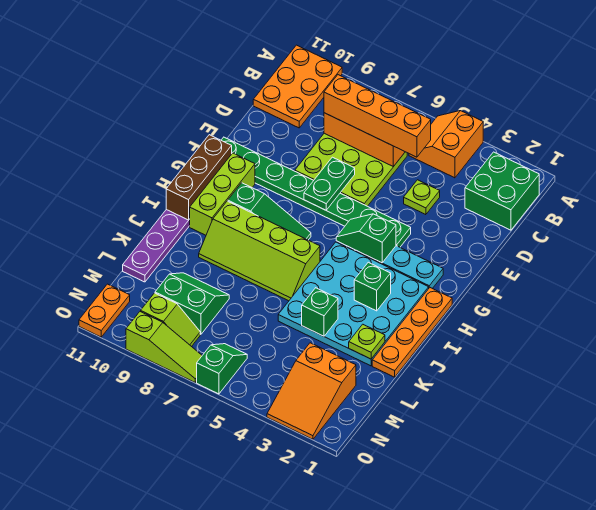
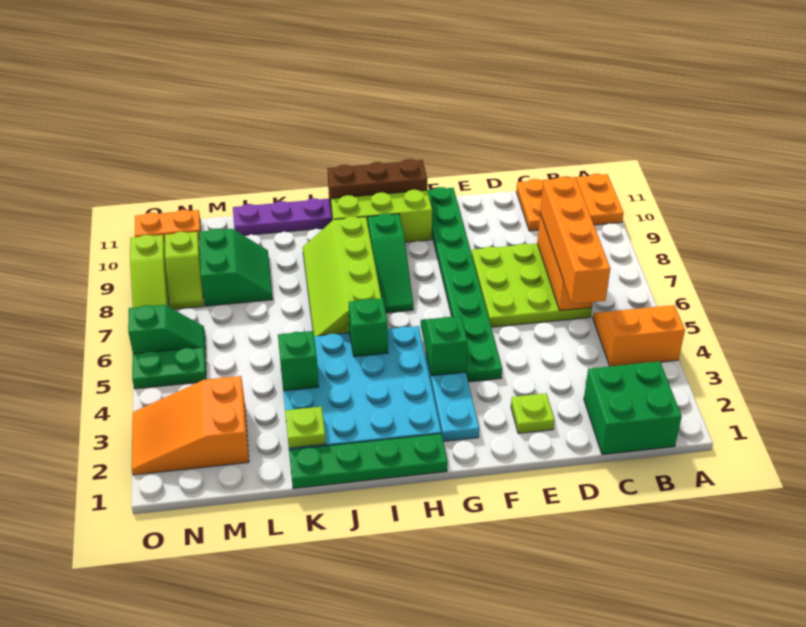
lime 1x1 plate [404,180,440,215] -> lime 1x1 plate moved to [511,393,555,434]
green 1x2 plate [304,157,355,210] -> green 1x2 plate moved to [132,347,206,389]
orange 1x4 plate [372,288,452,377] -> green 1x4 plate [289,434,448,489]
green 1x1 brick [354,262,391,311] -> green 1x1 brick moved to [349,298,388,357]

